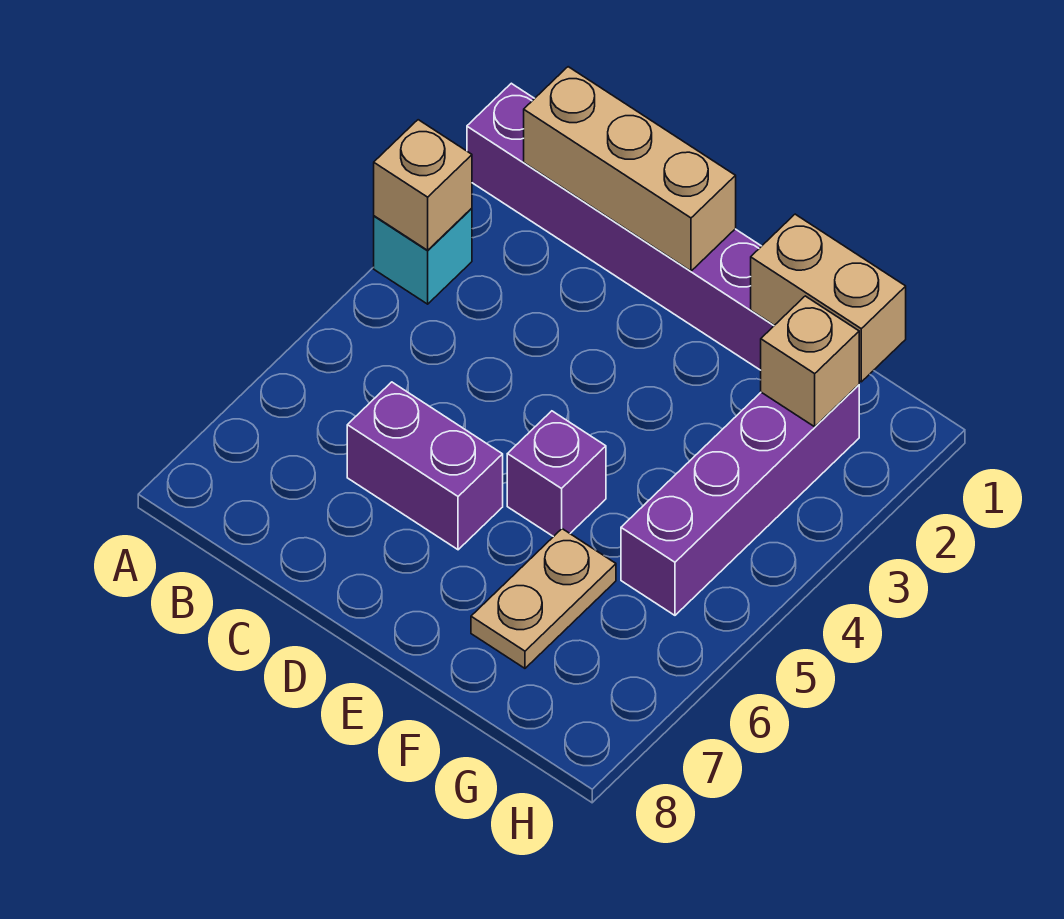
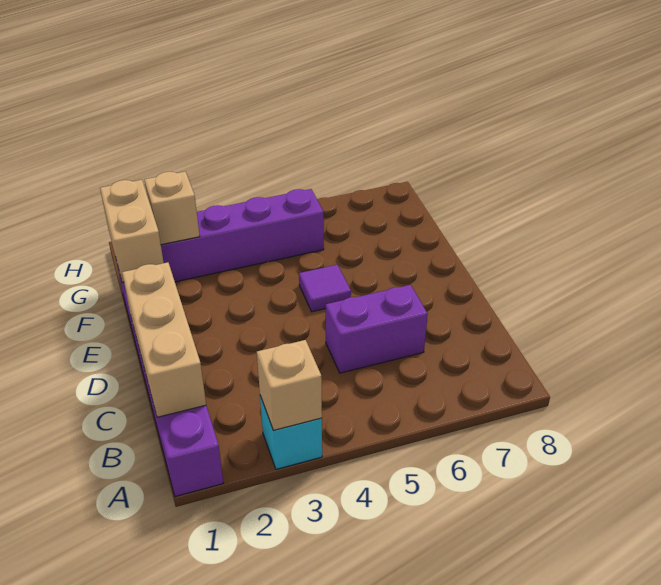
purple 1x2 brick [347,382,503,550] -> purple 1x2 brick turned to [325,285,428,373]
purple 1x1 brick [507,411,606,537] -> purple 1x1 tile [299,265,351,312]
tan 1x2 plate [471,529,616,668] -> none

